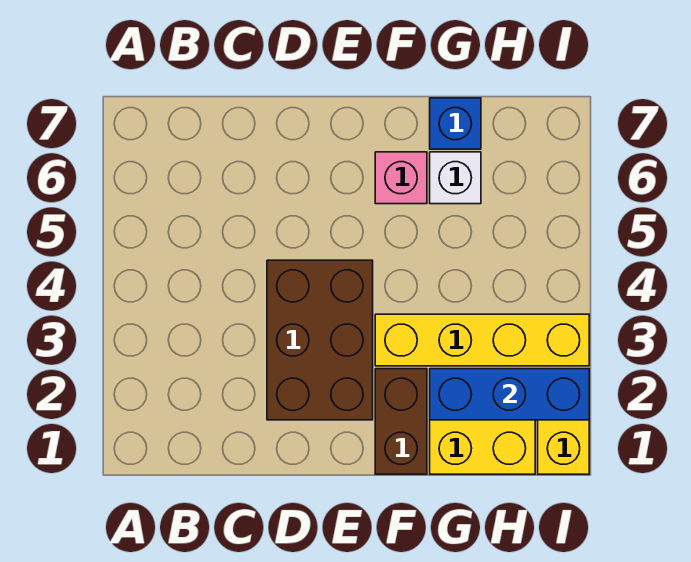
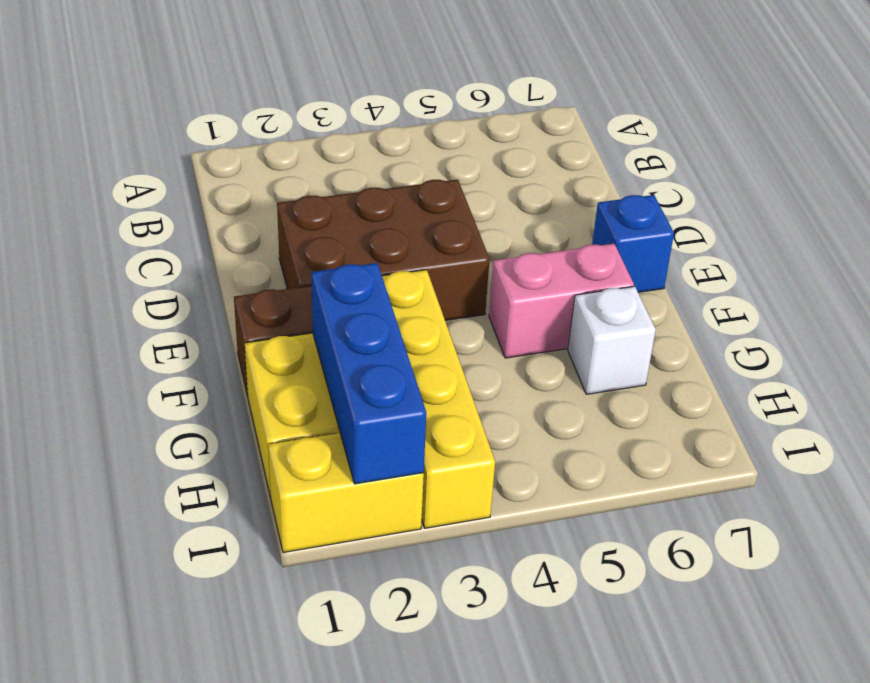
pink 1x1 brick [375,152,427,204] -> pink 1x2 brick [489,244,634,358]
blue 1x1 brick [430,98,481,149] -> blue 1x1 brick moved to [592,195,674,292]

